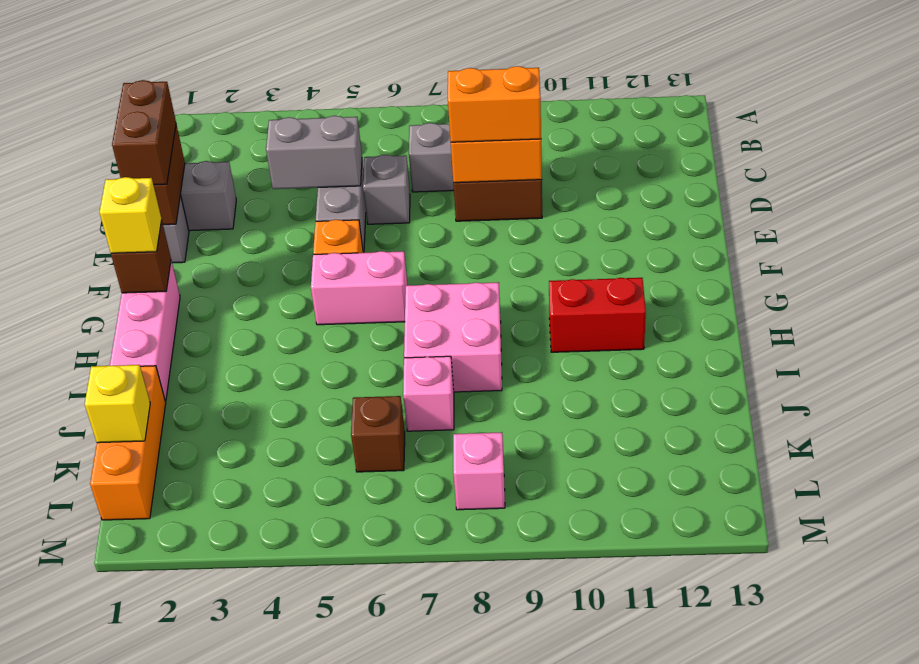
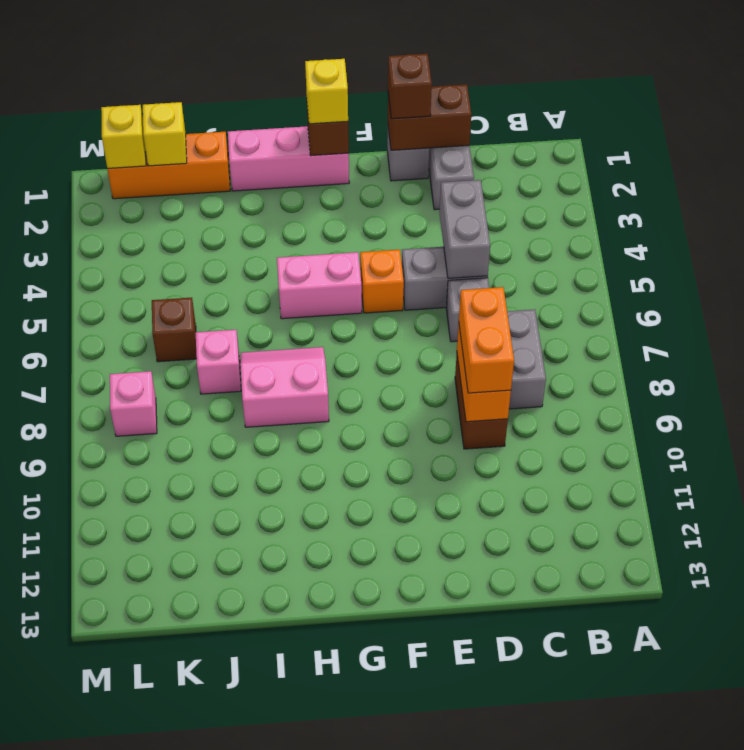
brown 1x2 brick [112,80,176,185] -> brown 1x1 brick [388,54,432,119]
pink 1x2 brick [311,251,408,325] -> pink 1x2 brick turned to [277,252,362,319]
pink 2x2 brick [404,282,502,392] -> pink 2x2 slope [241,347,329,427]
red 1x2 brick [549,278,646,352] -> none
none -> yellow 1x1 brick [101,105,146,168]

